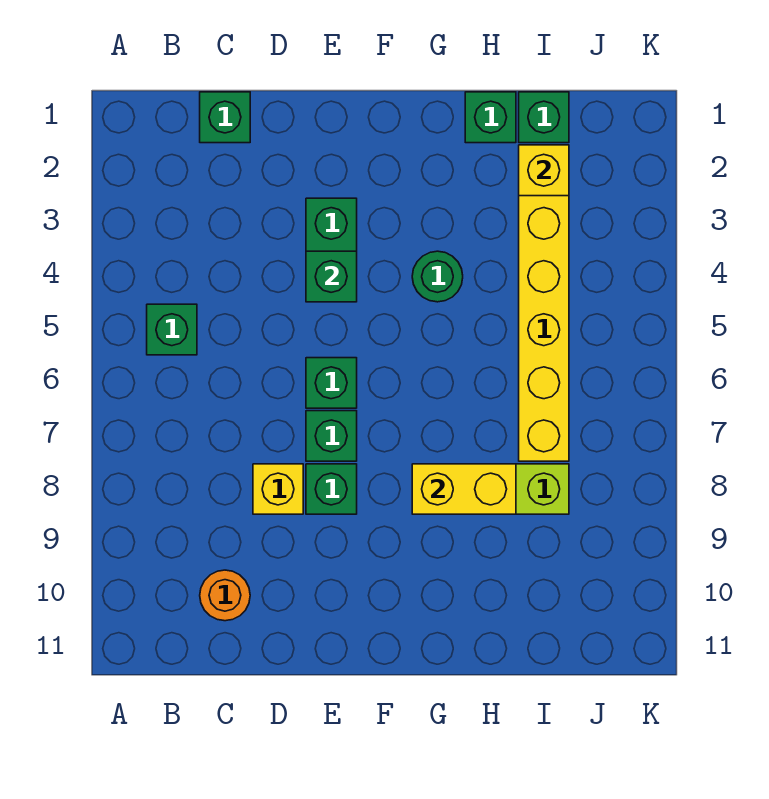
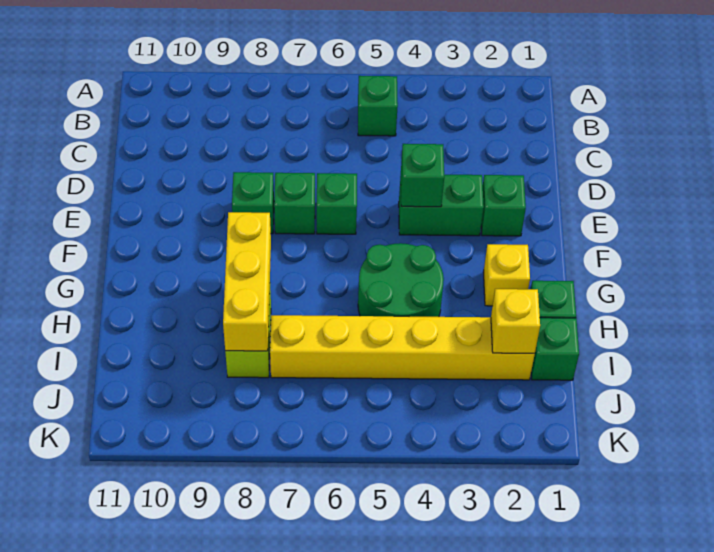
green 1x1 brick [200,92,250,143] -> green 1x1 brick moved to [481,175,526,236]
orange 1x1 round brick [200,570,250,621] -> none
yellow 1x1 brick [253,464,303,514] -> yellow 1x1 brick moved to [483,244,530,306]
green 1x1 round brick [412,251,463,302] -> green 2x2 round brick [358,243,444,317]
yellow 1x2 brick [412,464,516,514] -> yellow 1x3 brick [223,212,271,351]

